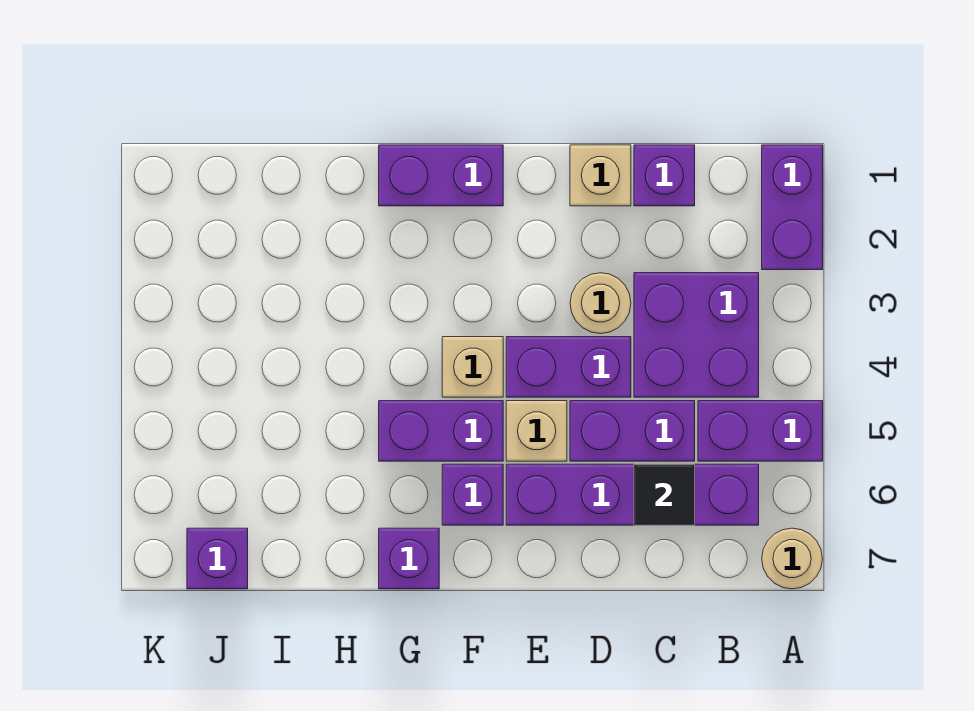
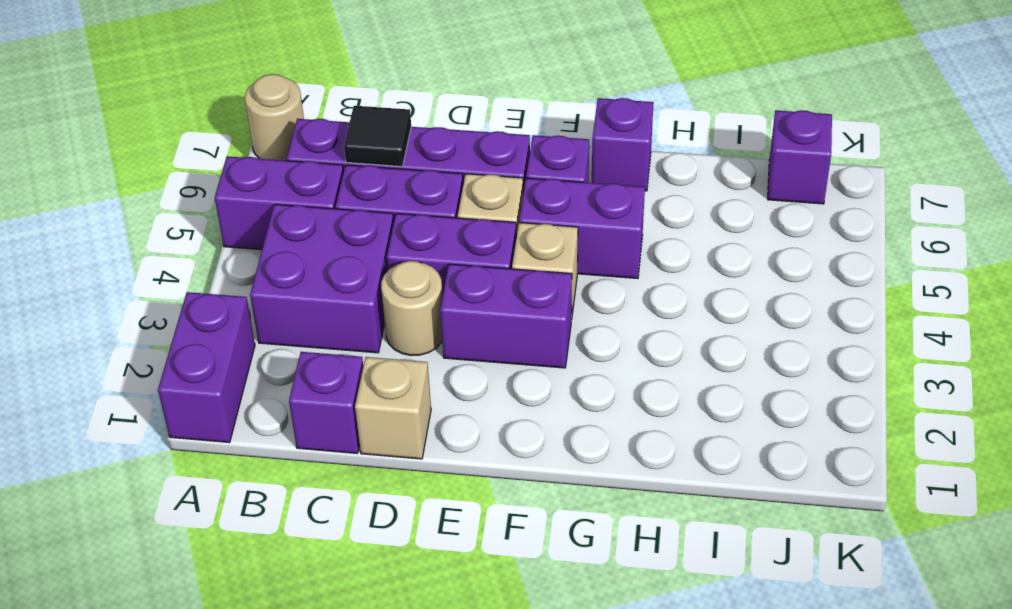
purple 1x2 brick [379,145,503,206] -> purple 1x2 brick moved to [440,264,572,368]

